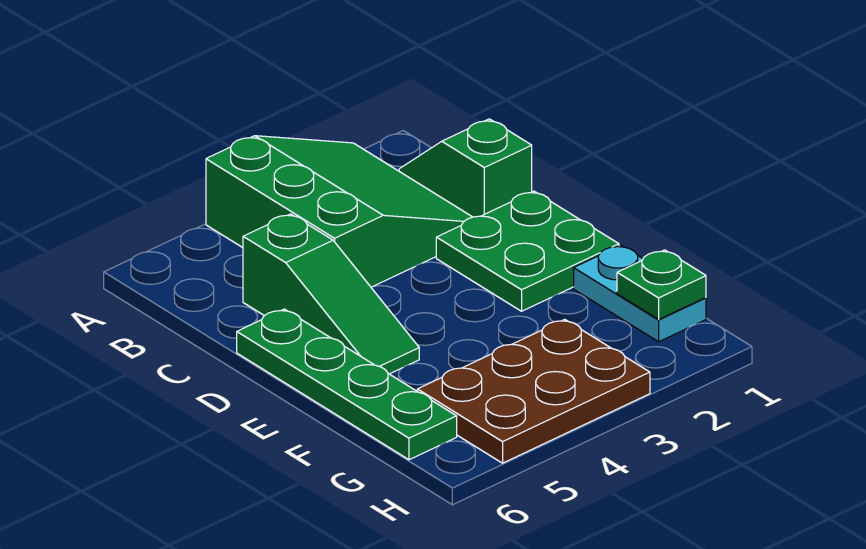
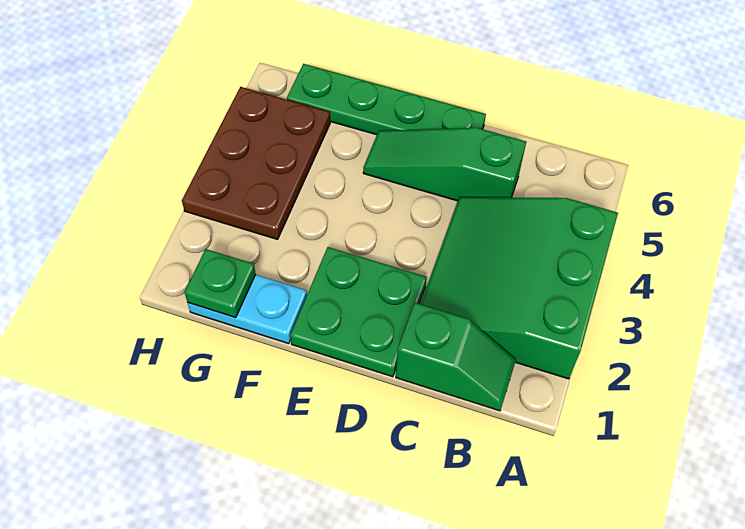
green 3x3 slope [206,136,472,287] -> green 3x3 slope turned to [421,197,618,379]

